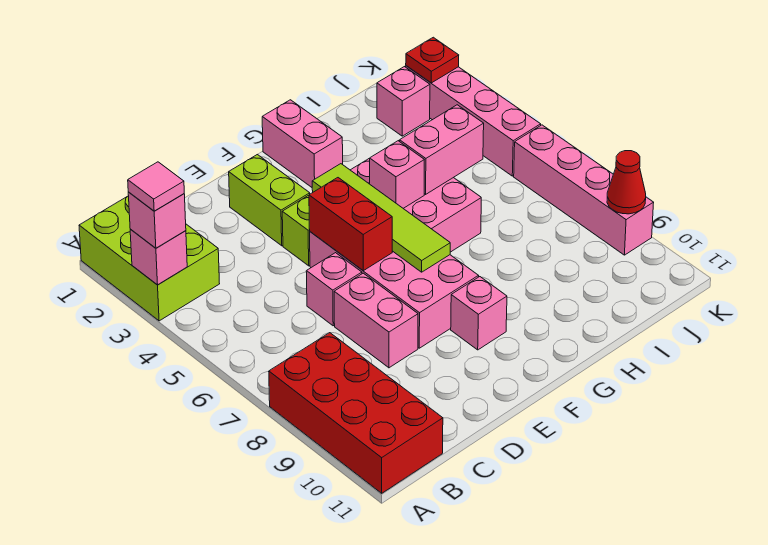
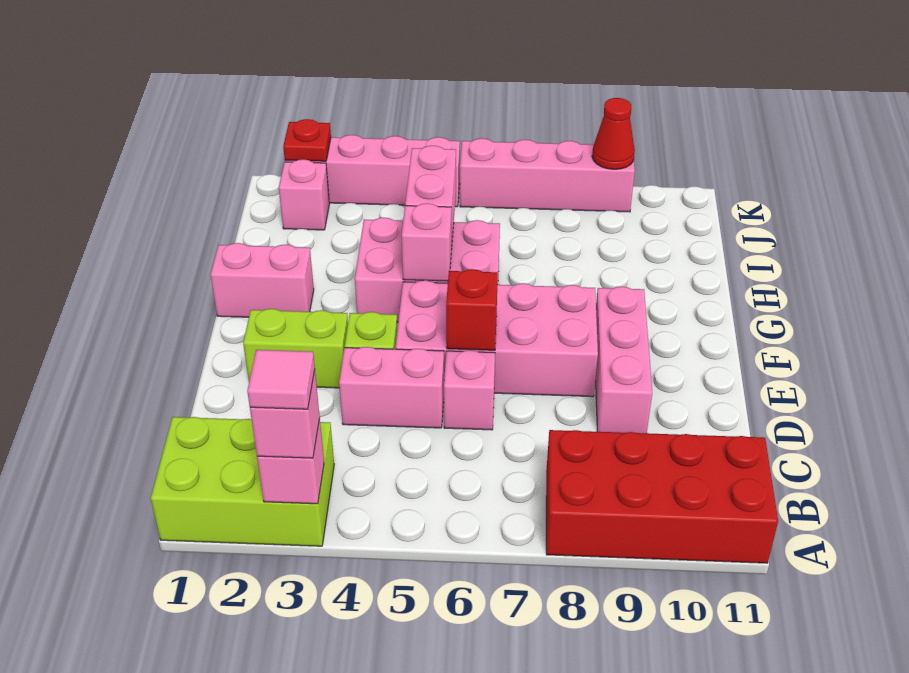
pink 1x2 brick [334,273,418,368] -> pink 1x2 brick moved to [339,347,444,428]
red 1x2 brick [309,178,392,271] -> red 1x1 brick [446,269,498,350]
lime 1x4 tile [312,164,450,272] -> none
pink 1x1 brick [451,277,507,350] -> pink 1x3 brick [595,287,652,433]

